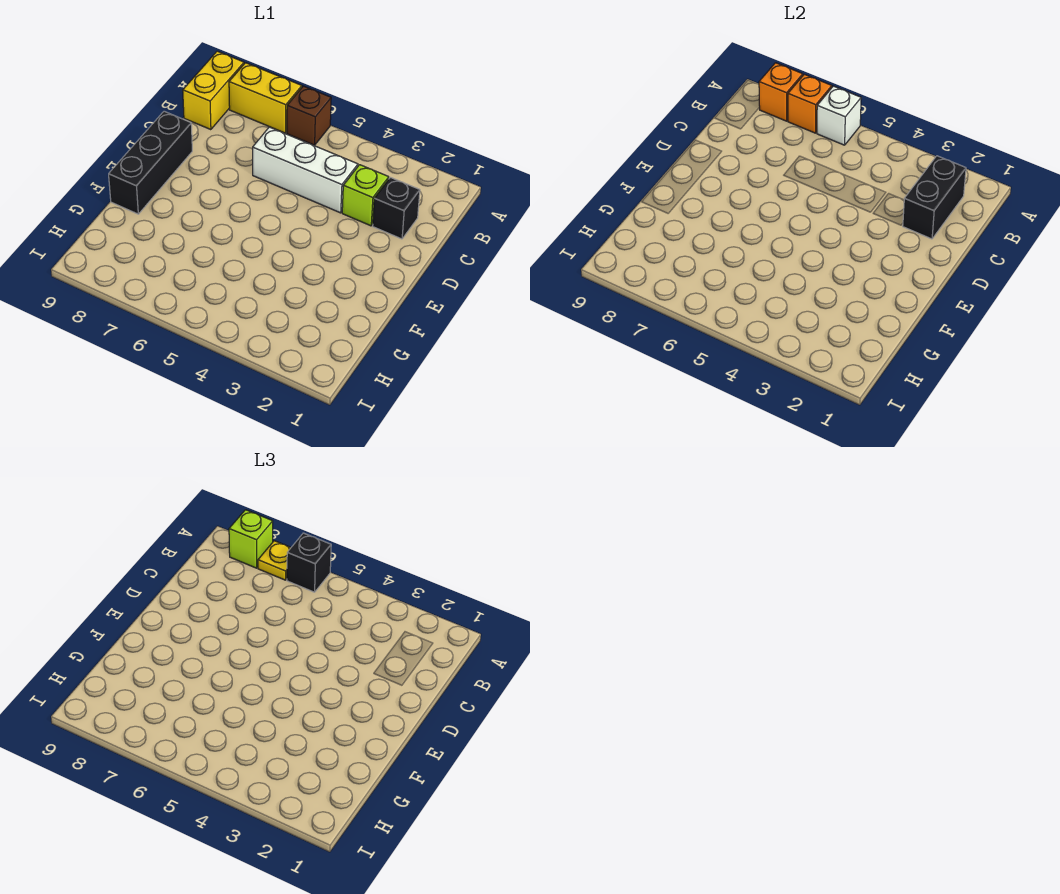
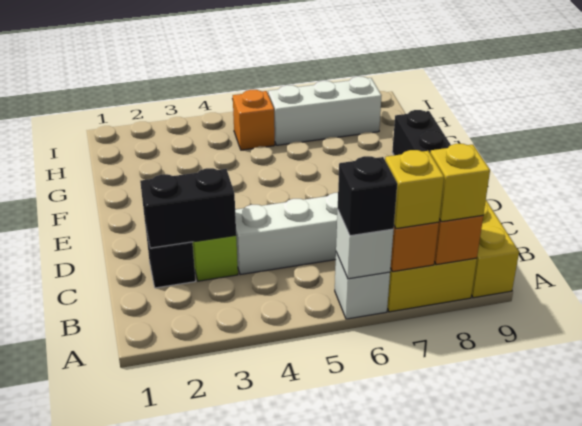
brown 1x1 brick [287,86,331,145] -> white 1x1 brick [335,252,390,319]
yellow 1x1 plate [258,541,291,580] -> yellow 1x1 brick [385,150,444,229]
lime 1x1 brick [229,510,273,568] -> yellow 1x1 brick [430,144,490,222]
black 1x2 brick [903,156,966,239] -> black 1x2 brick turned to [140,168,236,248]
none -> orange 1x1 brick [233,90,275,150]
none -> white 1x3 brick [268,76,382,145]

